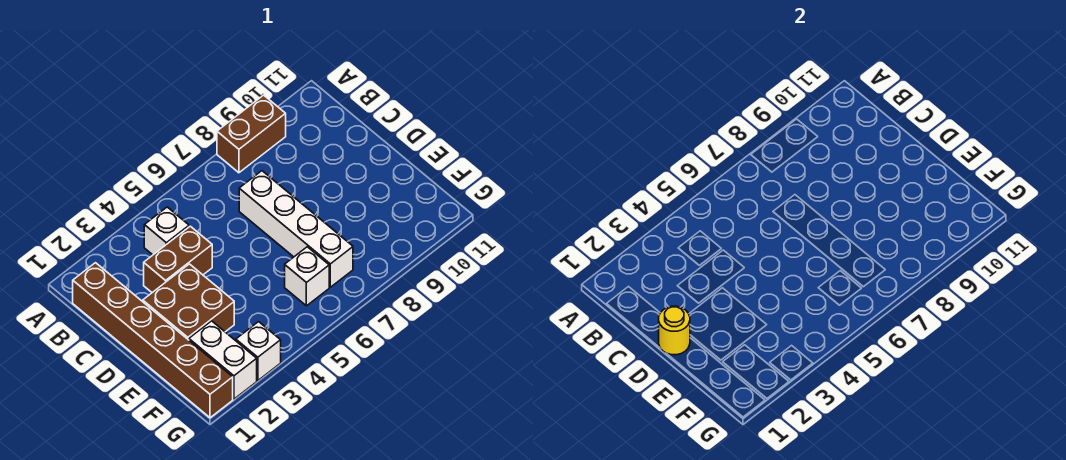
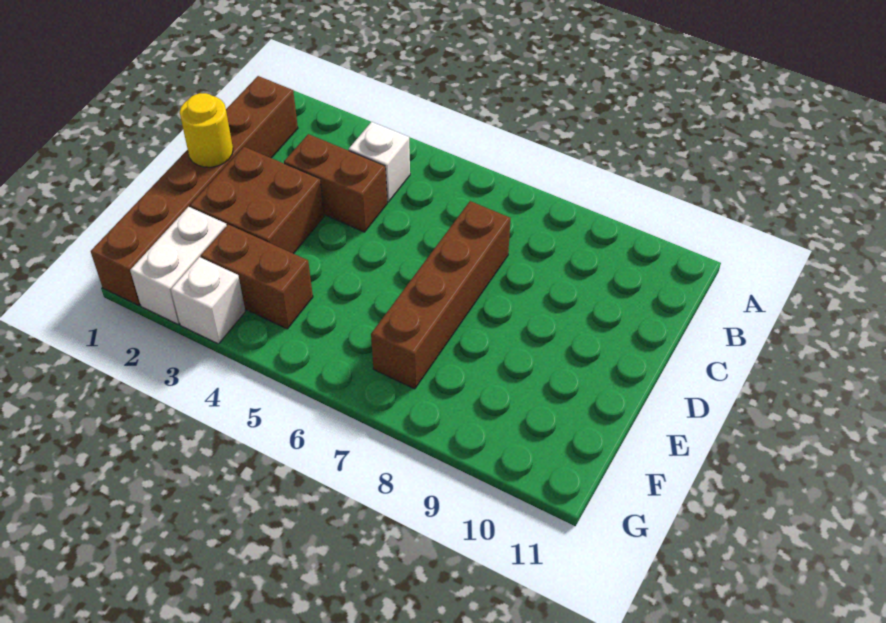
brown 1x2 brick [217,95,286,173] -> brown 1x2 brick moved to [201,225,313,329]
white 1x4 brick [239,171,353,287] -> brown 1x4 brick [371,201,511,389]
white 1x1 brick [285,247,329,306] -> none

